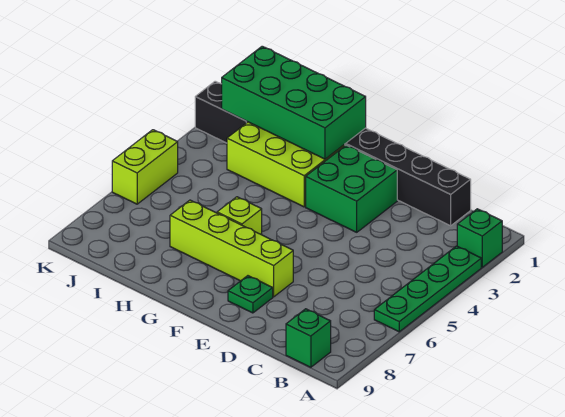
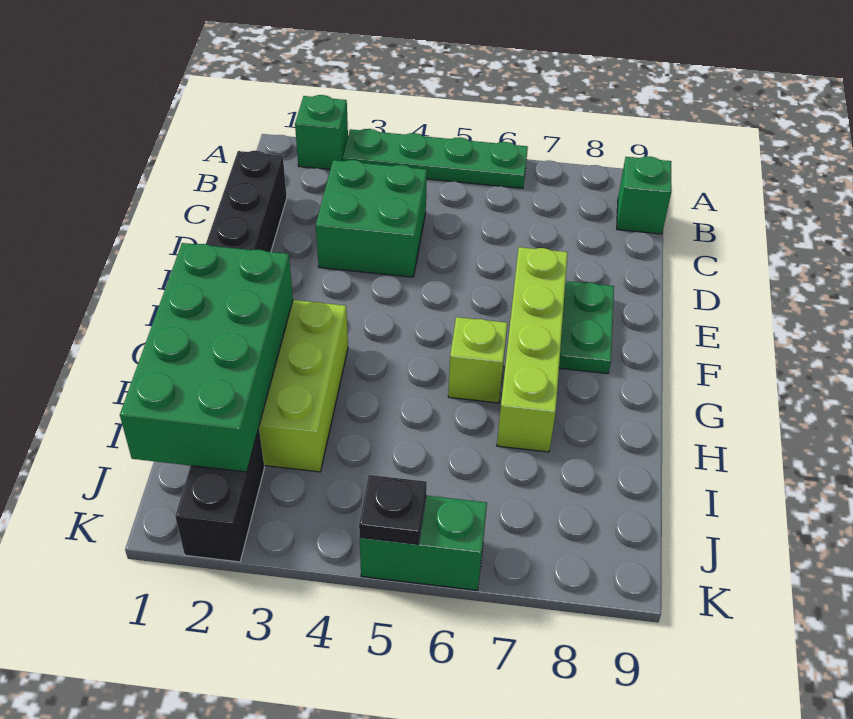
green 2x2 brick [306,145,397,232] -> green 2x2 brick moved to [316,160,427,277]
green 1x1 plate [228,276,273,313] -> green 1x2 plate [559,281,614,374]
lime 1x2 brick [112,130,178,204] -> green 1x2 brick [360,496,487,590]
none -> black 1x1 plate [359,475,427,544]

